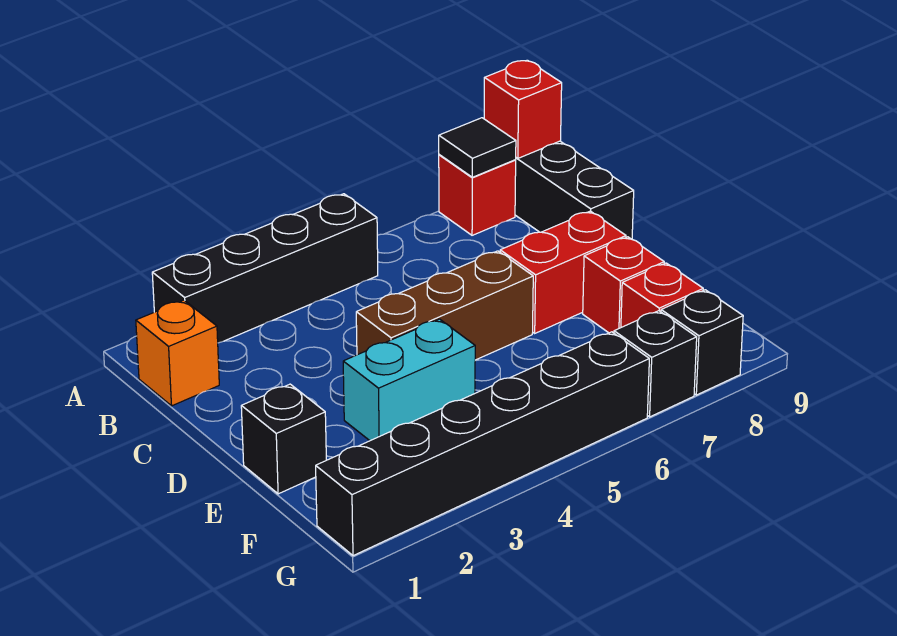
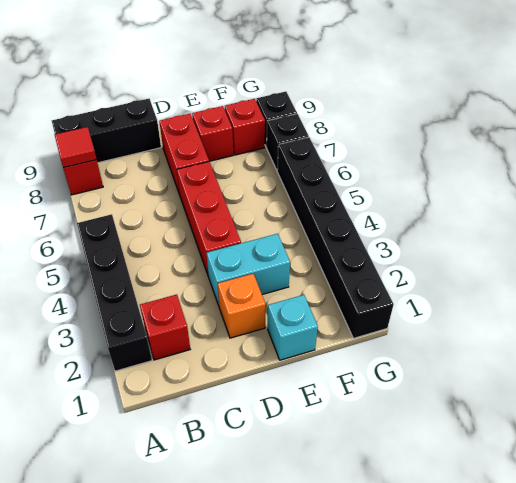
black 1x1 tile [439,118,516,177] -> red 1x1 tile [55,127,97,168]
red 1x1 brick [484,60,562,158] -> red 1x1 brick moved to [140,295,190,360]
orange 1x1 brick [136,300,219,406] -> orange 1x1 brick moved to [218,274,266,338]
brown 1x3 brick [356,251,533,360] -> red 1x3 brick [177,162,241,276]
black 1x1 brick [241,384,326,494] -> cyan 1x1 brick [268,295,318,360]
cyan 1x2 brick [343,319,475,441] -> cyan 1x2 brick turned to [207,234,290,305]

